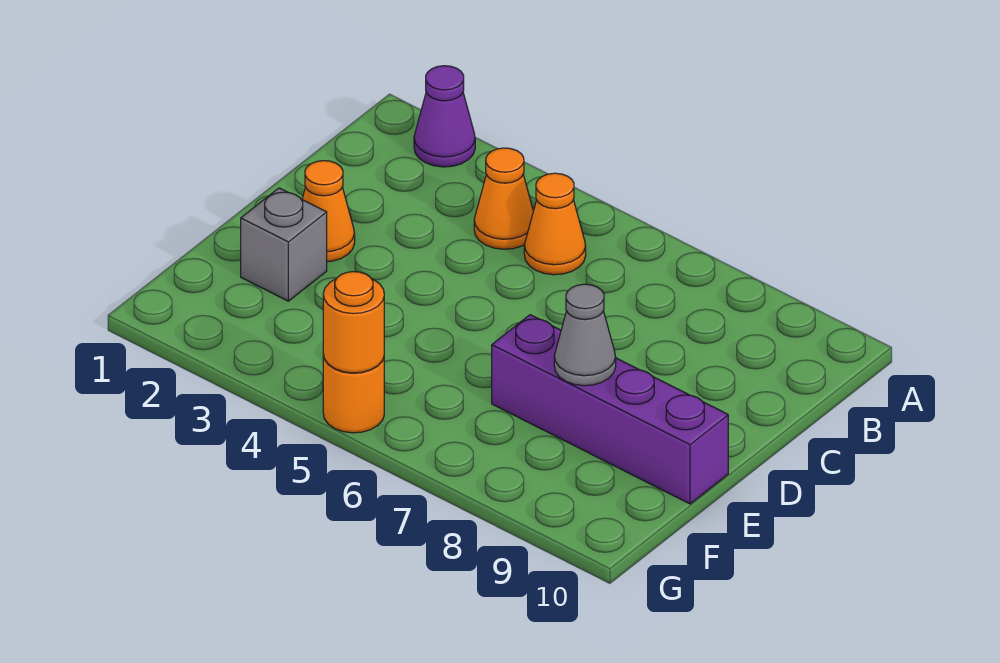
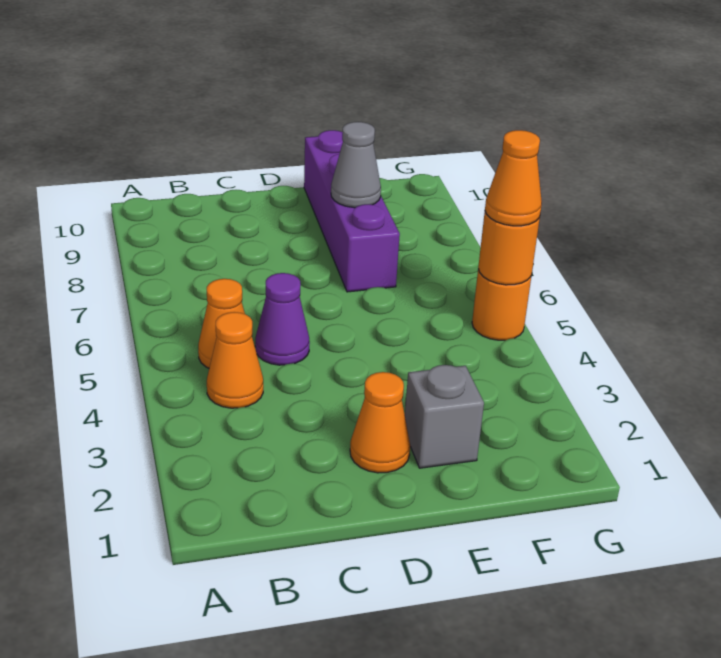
purple 1x1 cone [414,66,475,167] -> purple 1x1 cone moved to [255,273,310,365]
none -> orange 1x1 cone [485,130,542,226]

